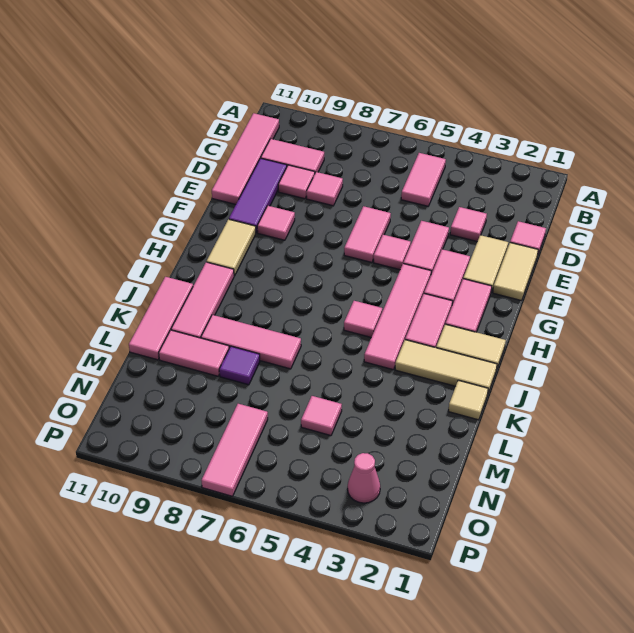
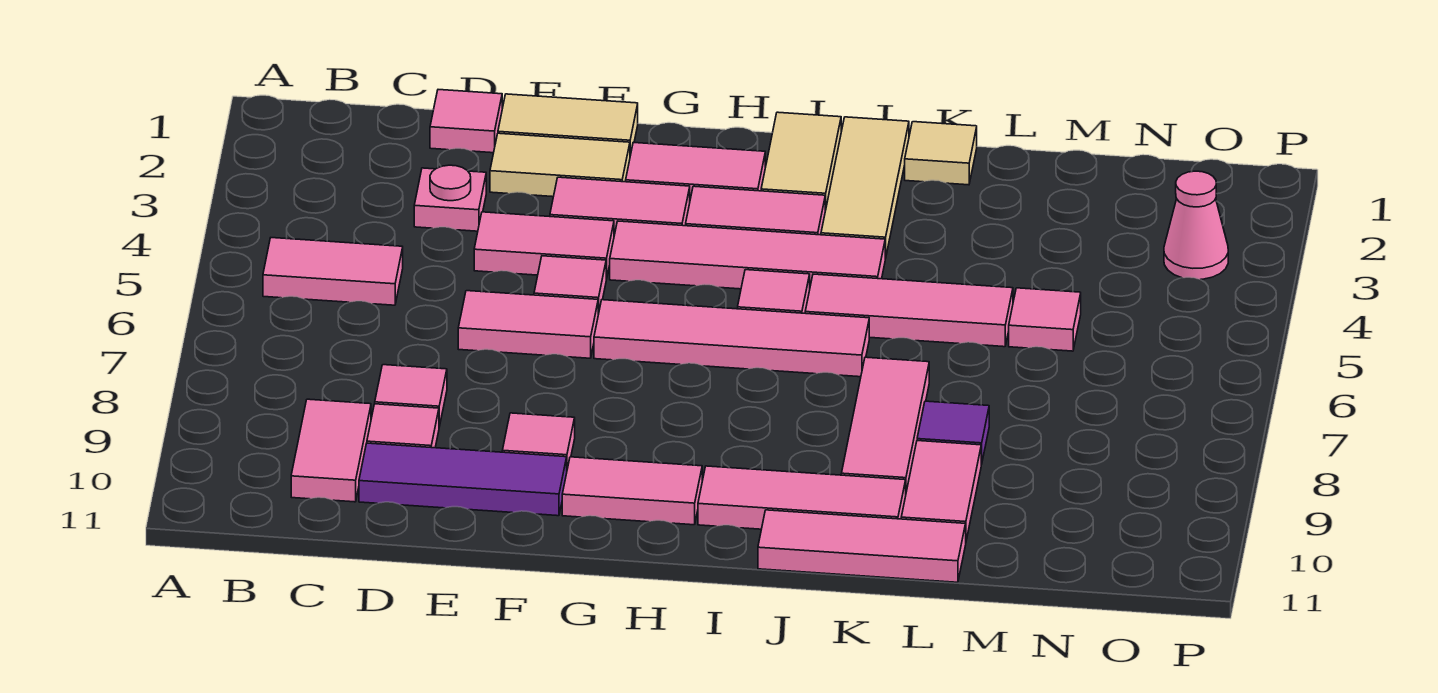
pink 1x4 tile [212,113,279,204] -> pink 1x4 tile moved to [594,300,869,377]
pink 1x1 tile [450,207,487,242] -> pink 1x1 plate [414,165,486,231]
tan 1x2 tile [206,219,256,276] -> pink 1x2 tile [562,457,702,525]
pink 1x3 tile [201,404,268,496] -> pink 1x3 tile moved to [805,274,1013,347]

